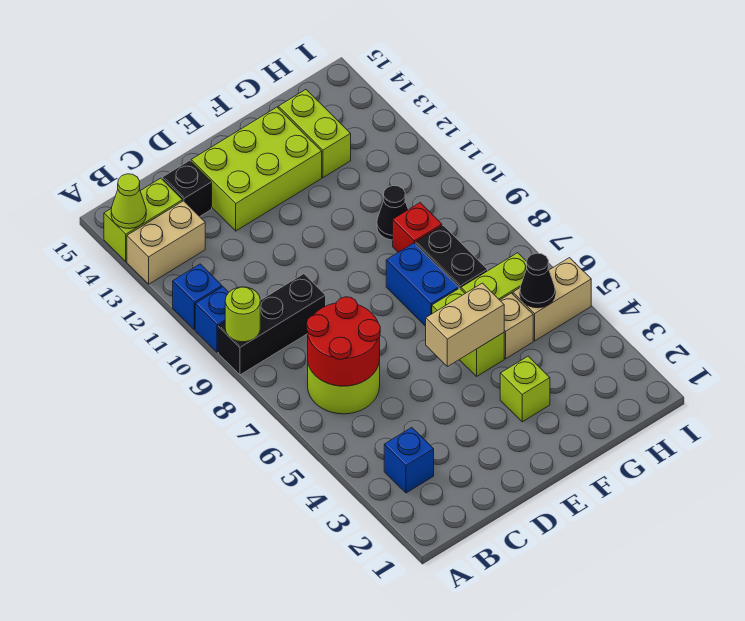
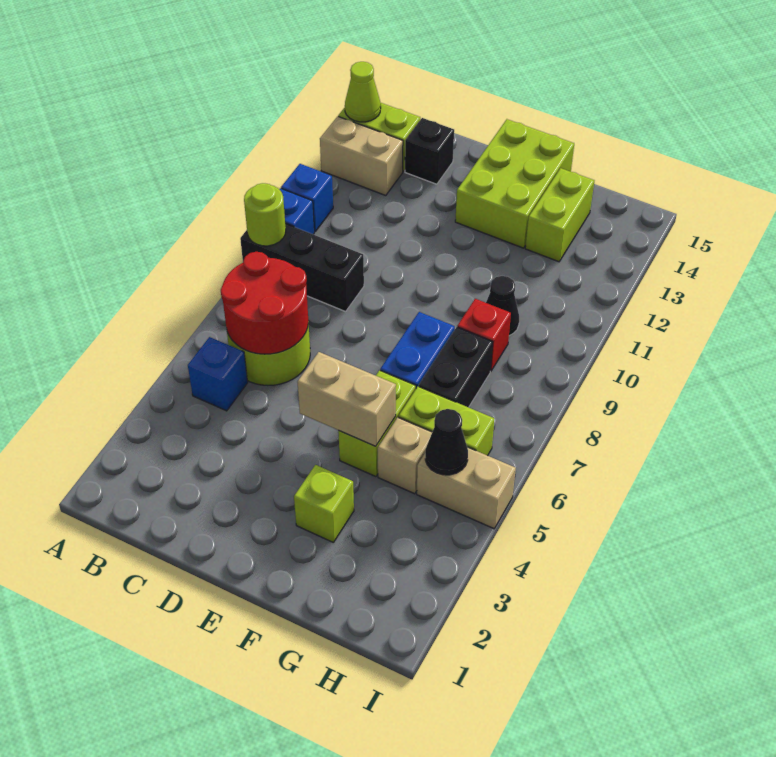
blue 1x1 brick [384,427,434,493] -> blue 1x1 brick moved to [188,337,248,411]
lime 2x3 brick [191,107,322,231] -> lime 2x3 brick turned to [455,119,574,248]

